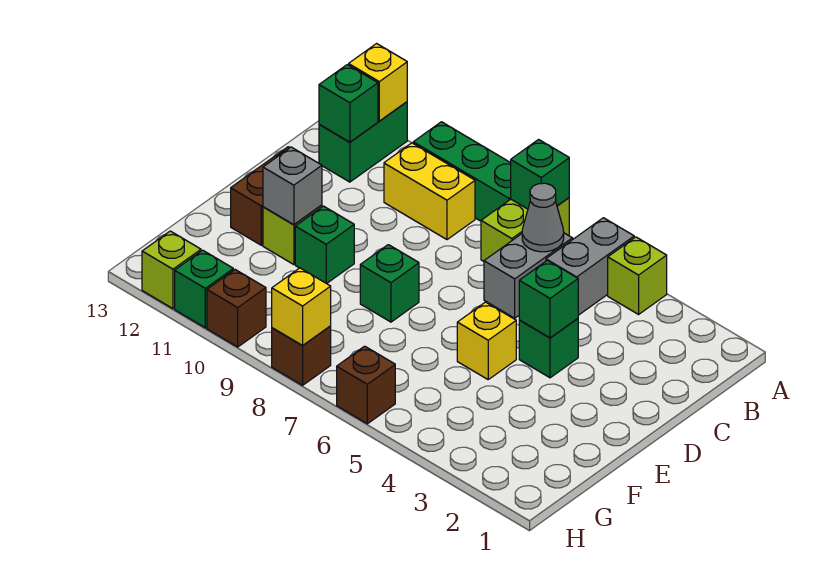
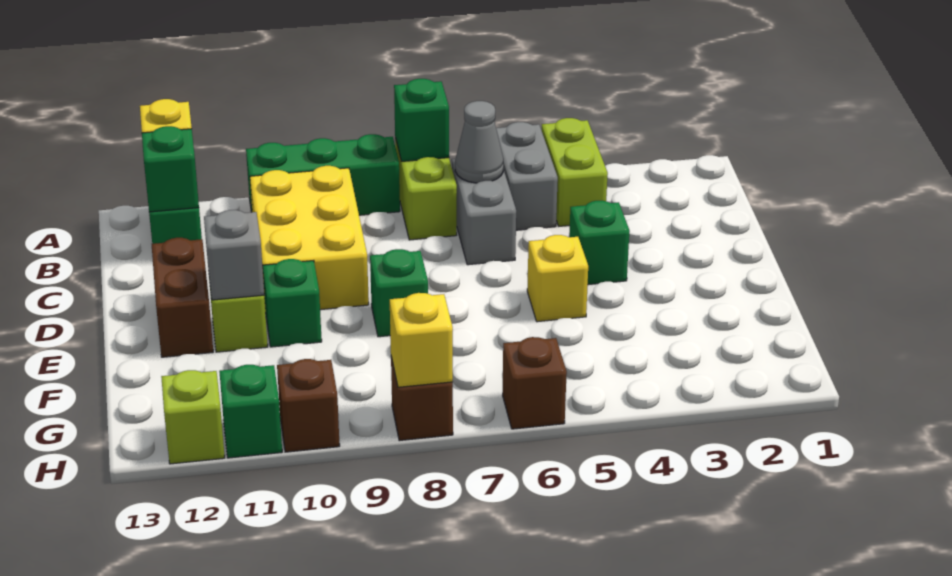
lime 1x1 brick [608,237,667,314] -> lime 1x2 brick [542,118,608,226]
yellow 1x2 brick [384,143,475,240] -> yellow 2x3 brick [250,166,369,312]
green 1x1 brick [519,260,578,338] -> none

